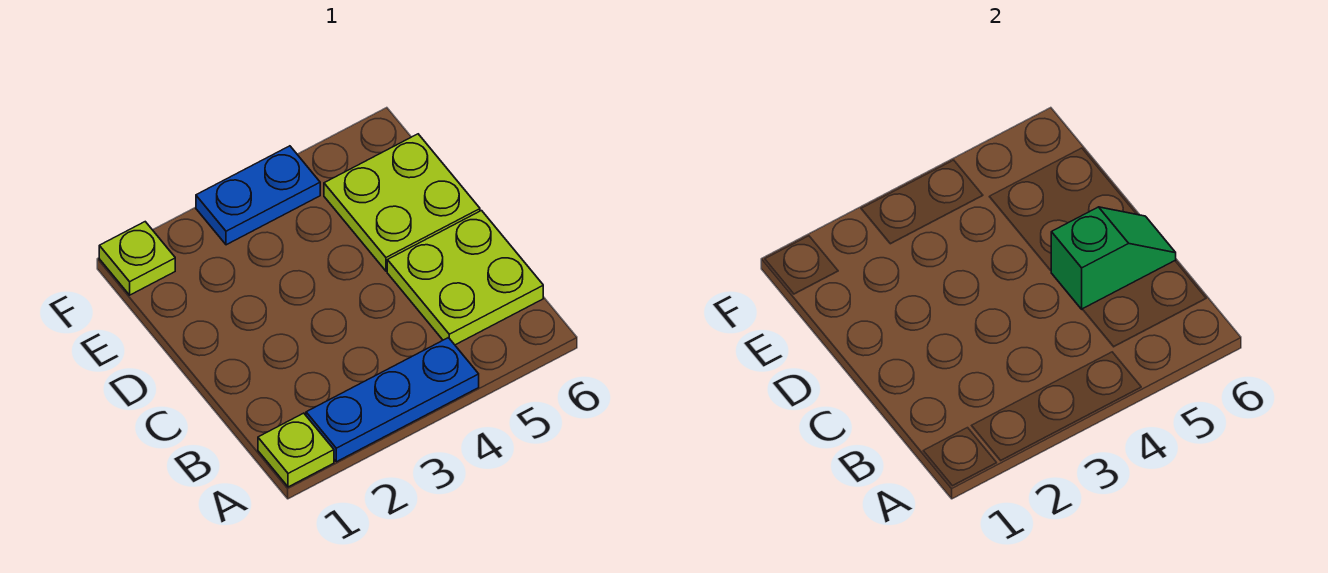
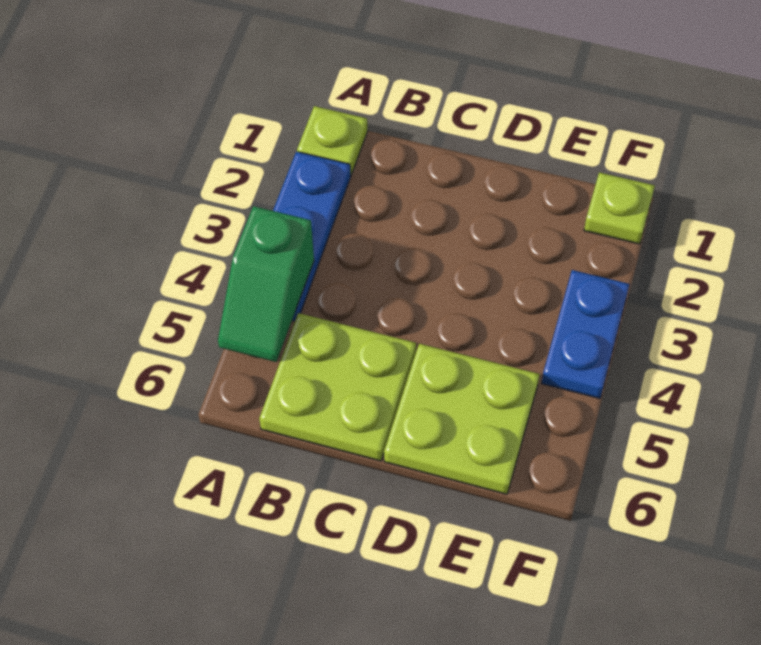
green 1x2 slope [1051,207,1176,309] -> green 1x2 slope moved to [218,206,314,362]

